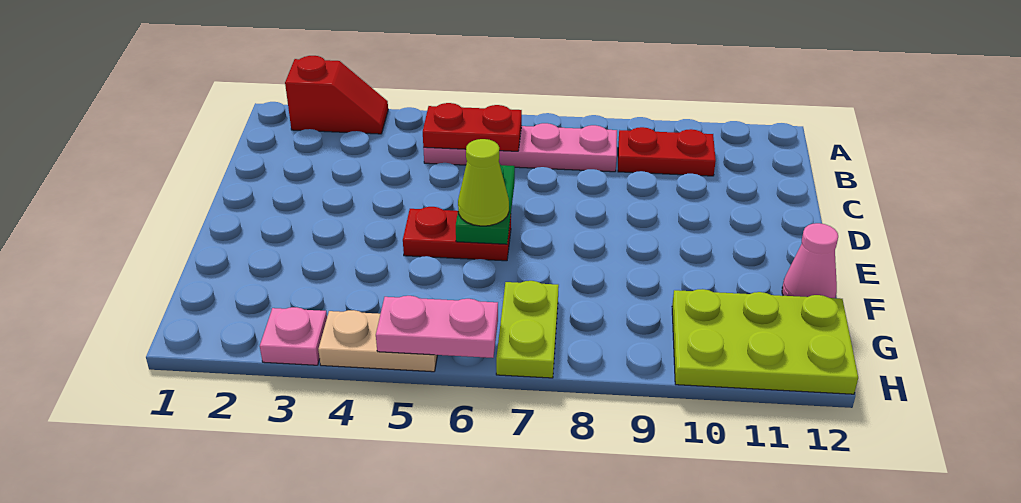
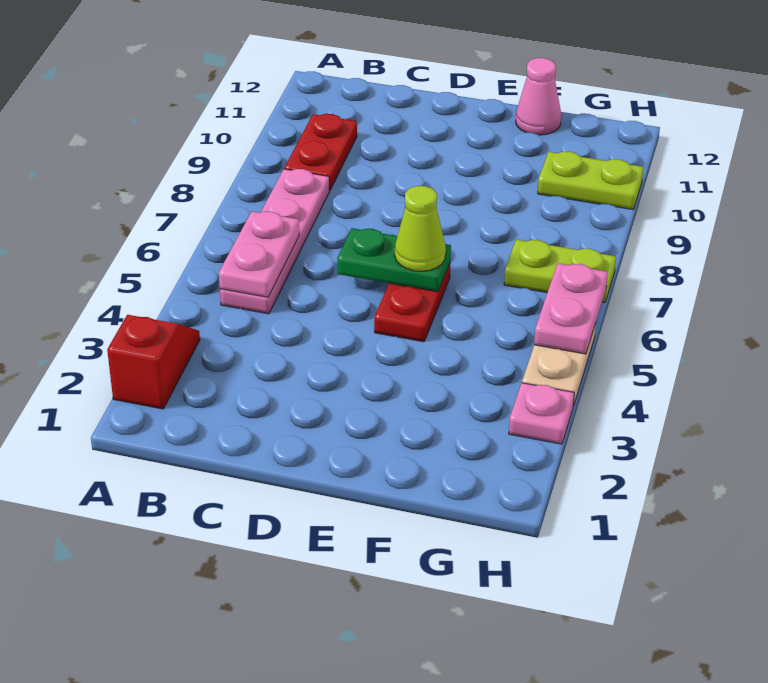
red 1x2 plate [423,103,522,151] -> pink 1x2 plate [219,211,299,297]
lime 2x3 plate [672,289,858,394] -> lime 1x2 plate [538,152,643,210]

